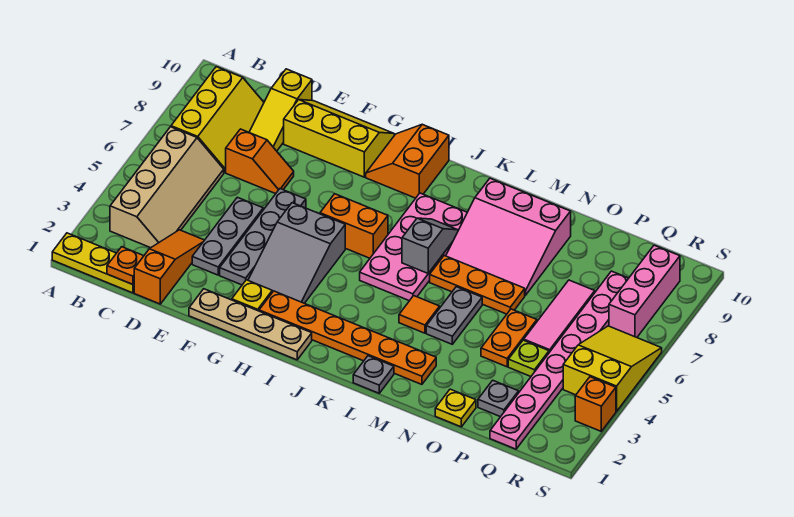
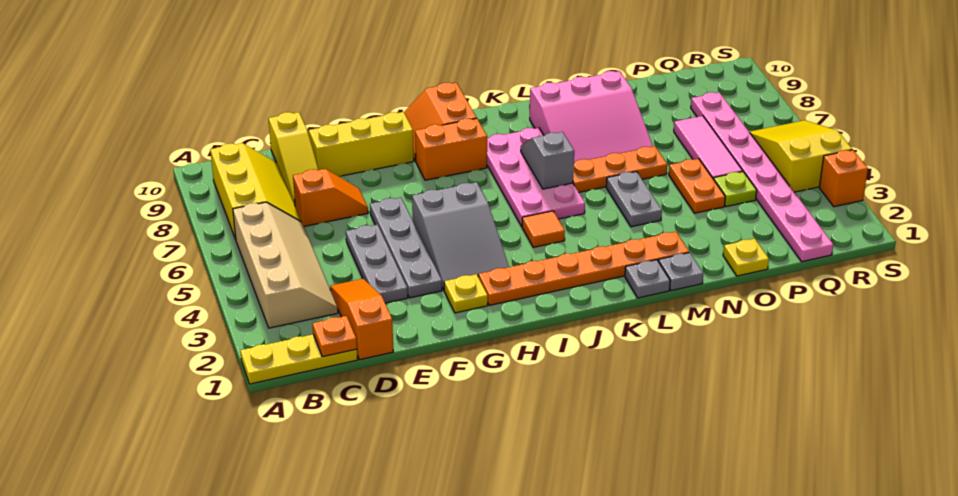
tan 1x4 plate [189,289,312,360] -> none
orange 1x2 brick [320,194,388,258] -> orange 1x2 brick moved to [415,118,487,180]
orange 1x1 tile [399,296,440,333] -> orange 1x1 tile moved to [522,211,565,247]
grey 1x1 plate [478,380,519,417] -> grey 1x1 plate moved to [659,253,703,291]
pink 1x3 brick [609,245,680,337] -> none

